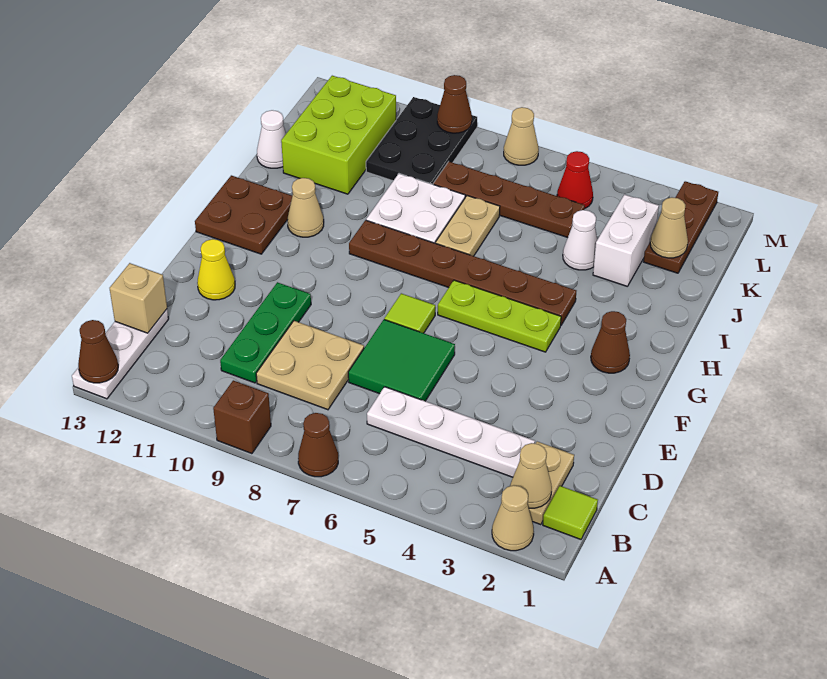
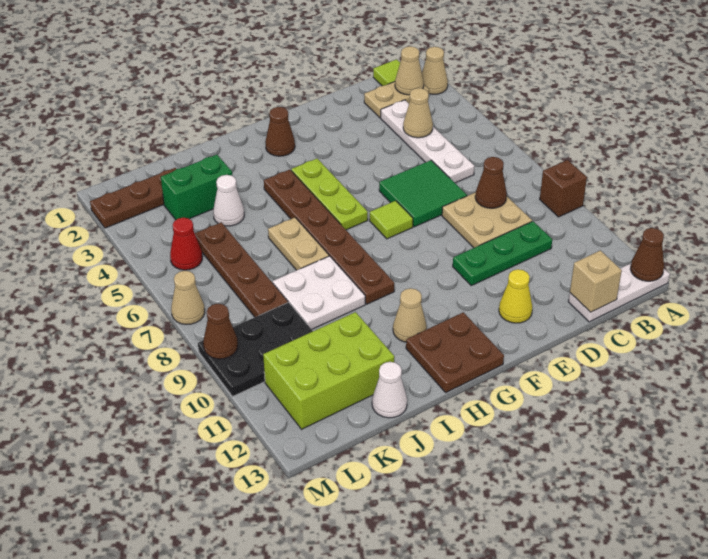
brown 1x1 cone [298,413,338,477] -> brown 1x1 cone moved to [475,157,507,208]
tan 1x2 plate [436,196,500,256] -> tan 1x2 plate turned to [268,218,329,270]
white 1x2 brick [593,195,659,286] -> green 1x2 brick [161,155,232,220]
tan 1x1 cone [650,197,688,258] -> tan 1x1 cone moved to [403,88,433,138]

